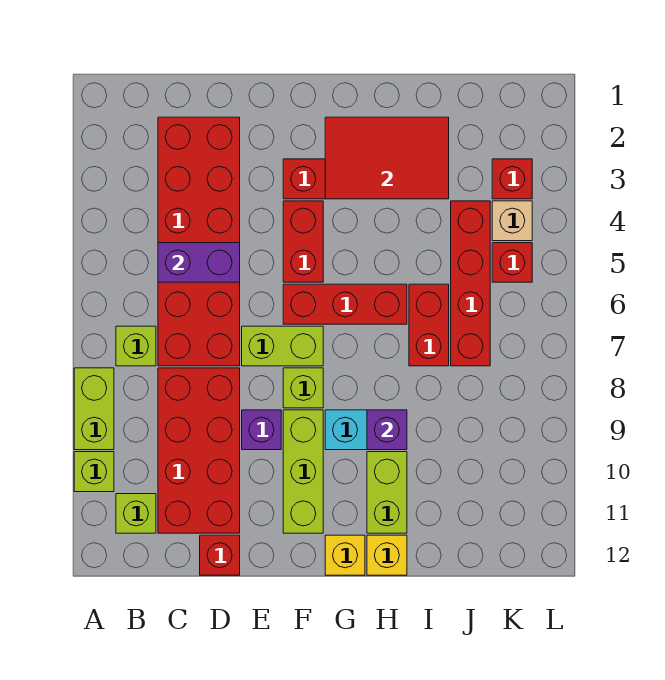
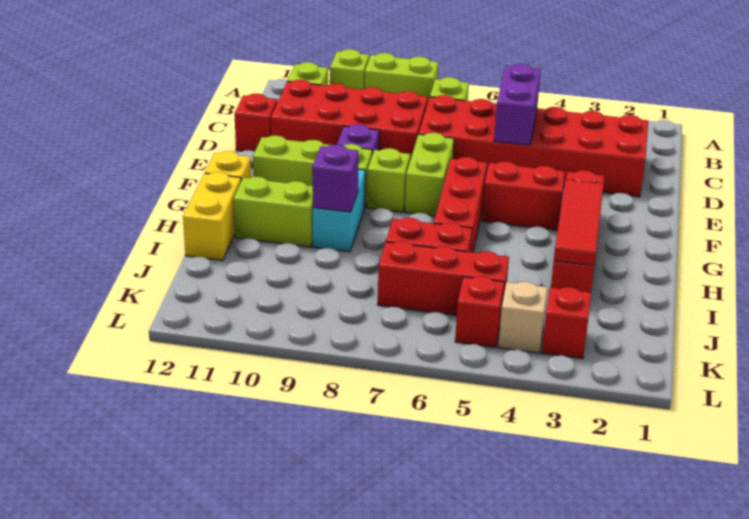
red 2x3 tile [325,117,449,199] -> red 1x3 tile [554,180,604,265]
yellow 1x1 brick [367,535,407,575] -> yellow 1x2 brick [183,172,241,260]
red 1x4 brick [451,201,490,366] -> red 1x3 brick [378,241,509,315]

